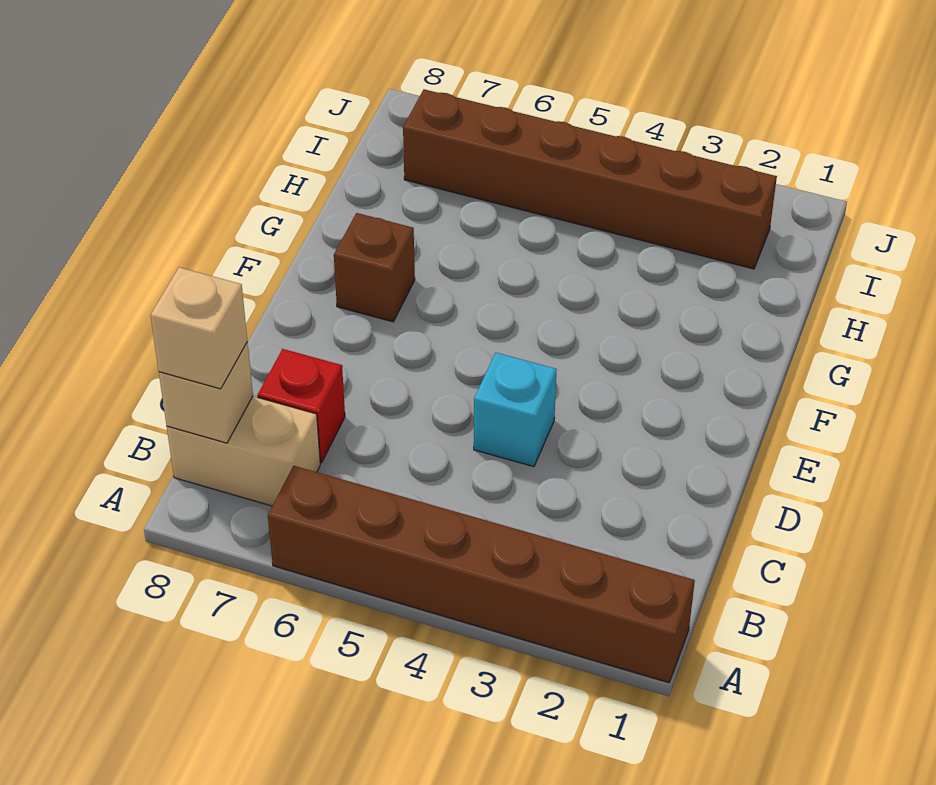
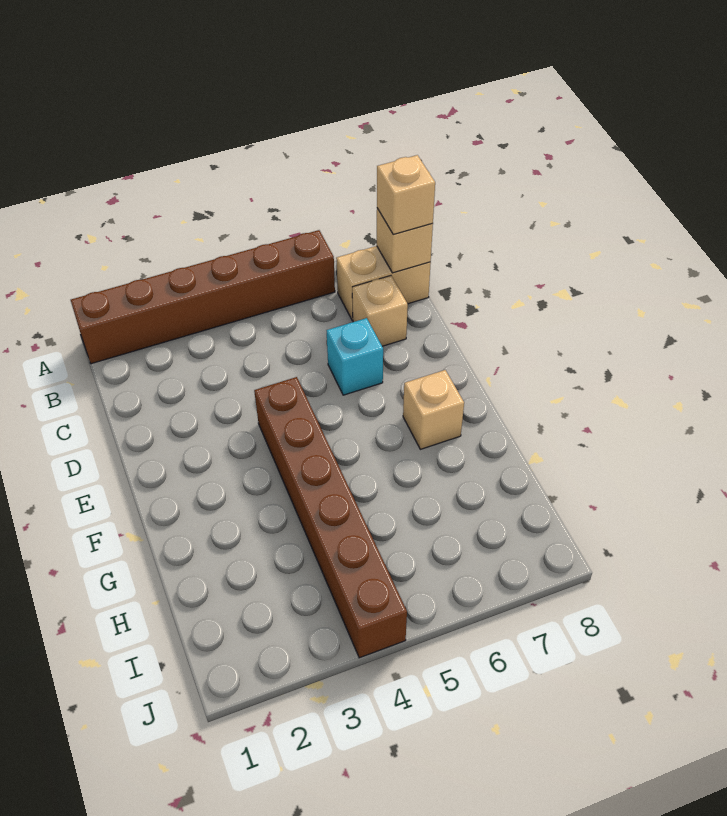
red 1x1 brick [258,349,345,463] -> tan 1x1 brick [352,276,408,346]
cyan 1x1 brick [474,353,557,467] -> cyan 1x1 brick moved to [327,318,383,395]
brown 1x1 brick [334,213,415,322] -> tan 1x1 brick [403,370,464,449]
brown 1x6 brick [403,89,777,269] -> brown 1x6 brick turned to [254,377,407,658]

